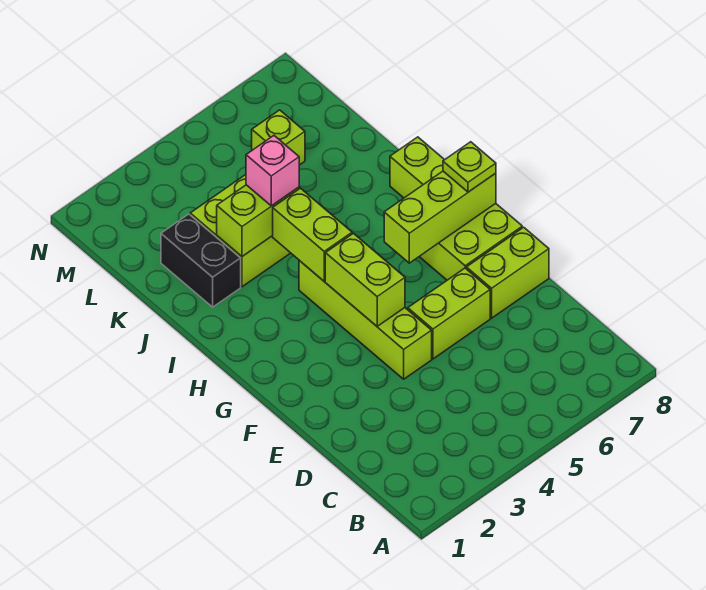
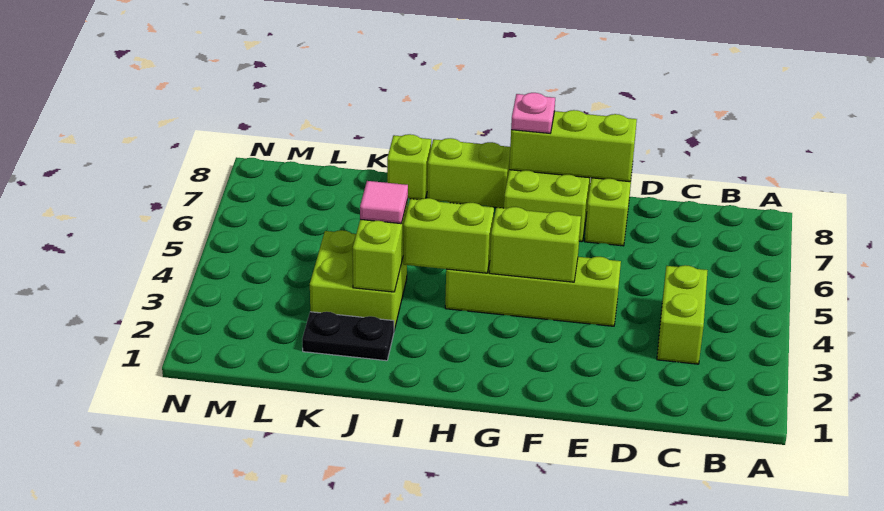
lime 1x2 brick [408,268,490,359] -> lime 1x2 brick moved to [657,265,708,364]
lime 1x3 brick [384,171,496,263] -> lime 1x3 brick turned to [509,110,637,182]
lime 1x1 plate [443,142,496,192] -> pink 1x1 plate [511,93,555,133]
black 1x2 brick [161,214,241,307] -> black 1x2 plate [302,312,394,361]
pink 1x1 brick [246,136,299,206] -> pink 1x1 tile [360,181,408,224]
lime 1x1 brick [252,110,305,165] -> lime 1x1 brick moved to [387,134,431,200]

